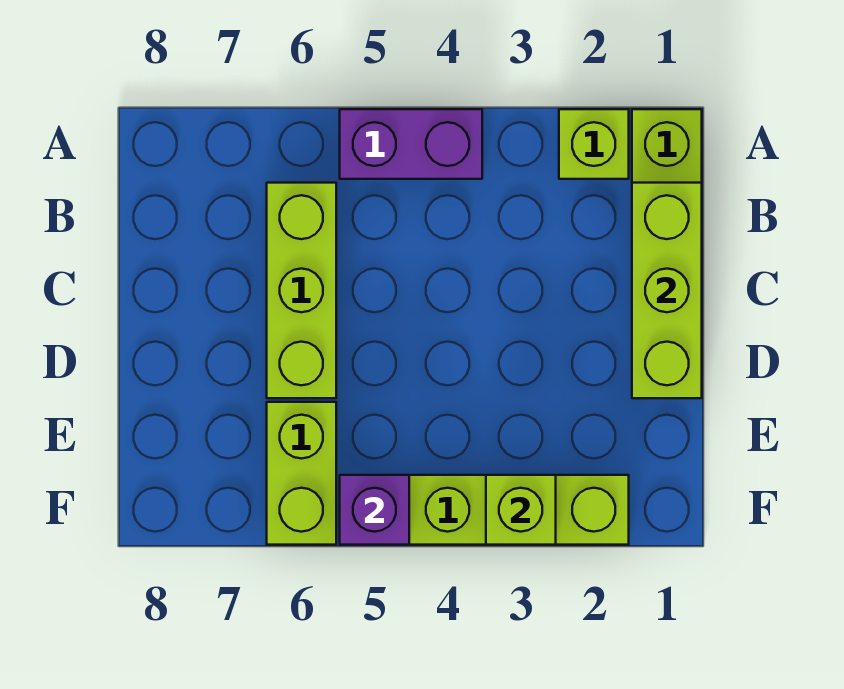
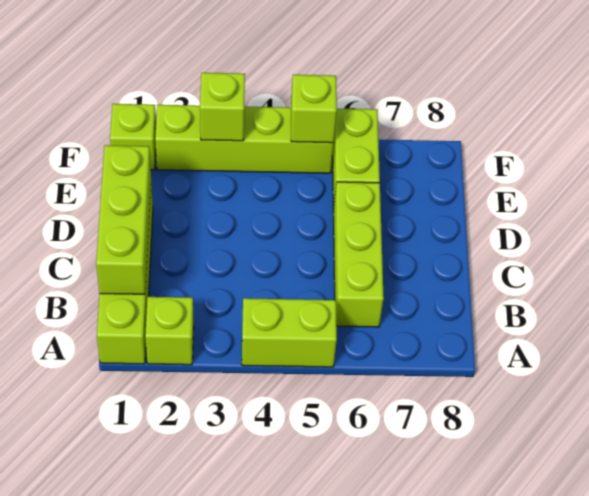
purple 1x2 brick [340,109,482,179] -> lime 1x2 brick [242,298,337,367]
none -> lime 1x1 brick [110,104,156,170]
purple 1x1 brick [340,475,409,545] -> lime 1x1 brick [291,75,337,143]

